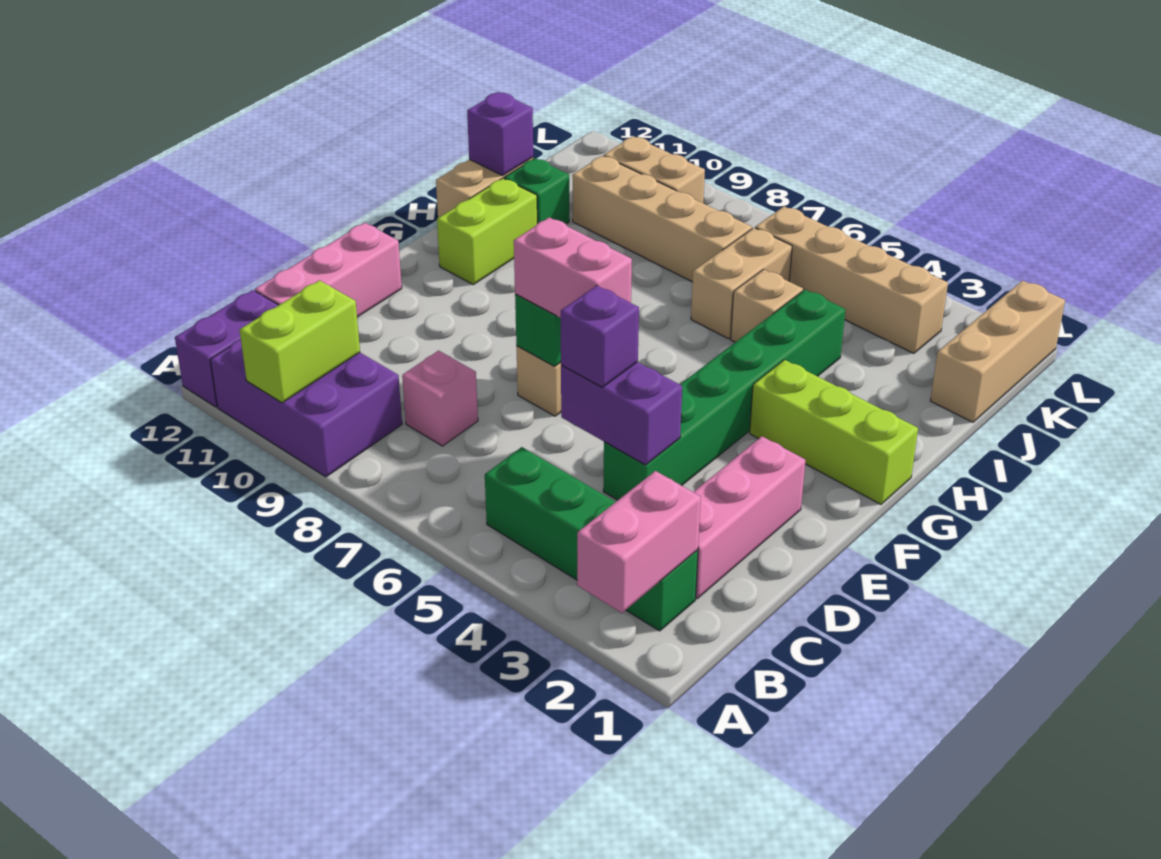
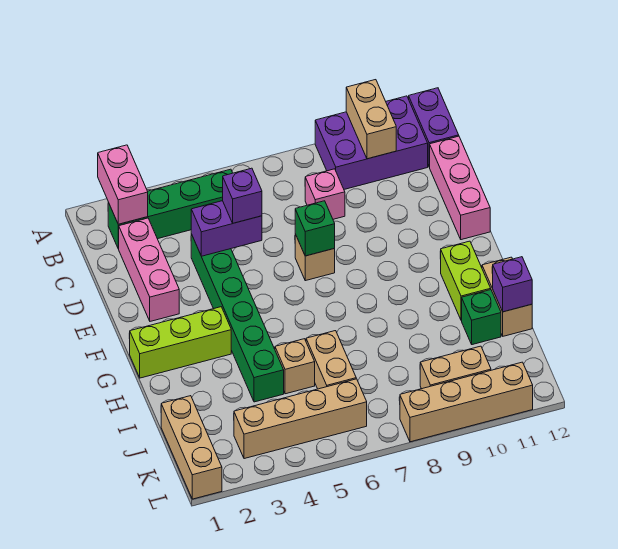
lime 1x2 brick [240,280,360,403] -> tan 1x2 brick [346,80,396,159]
pink 1x2 brick [514,217,632,318] -> none
tan 1x4 brick [572,156,752,282] -> tan 1x4 brick moved to [400,362,533,442]

